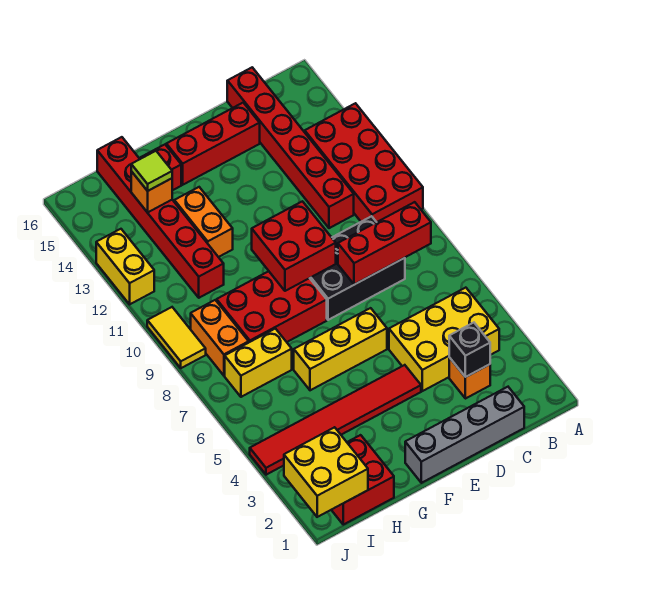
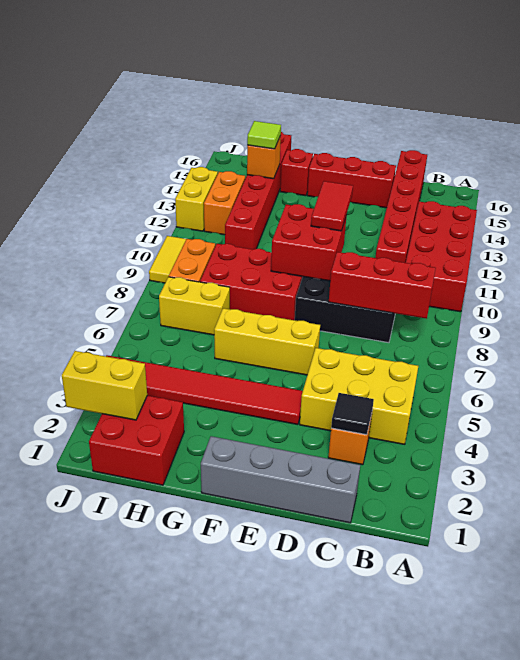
black 1x1 brick [449,323,490,377] -> black 1x1 tile [331,393,374,435]
none -> red 1x2 tile [311,181,353,231]
orange 1x2 brick [174,187,233,257] -> orange 1x2 brick moved to [204,171,245,235]
yellow 2x2 brick [284,427,368,517] -> yellow 1x2 brick [62,351,147,420]

